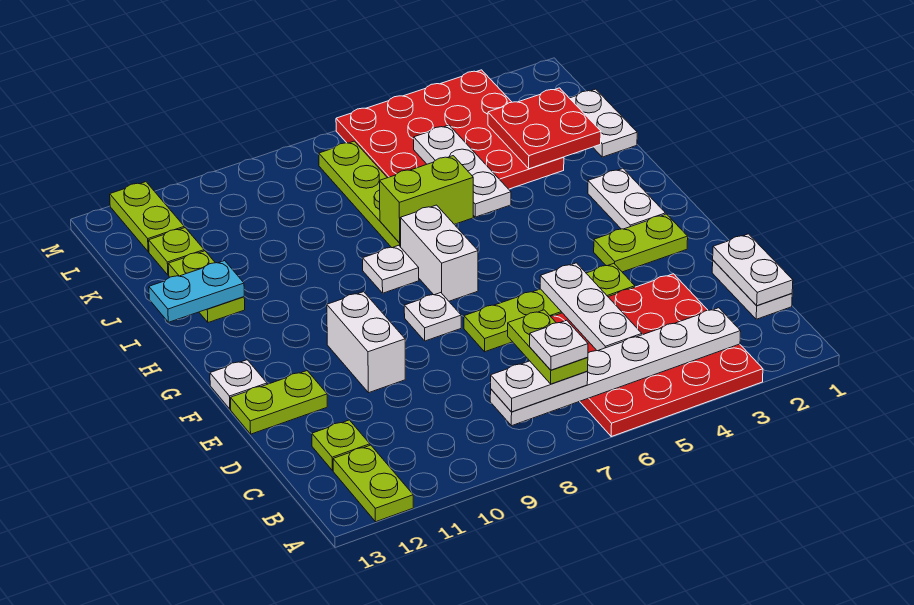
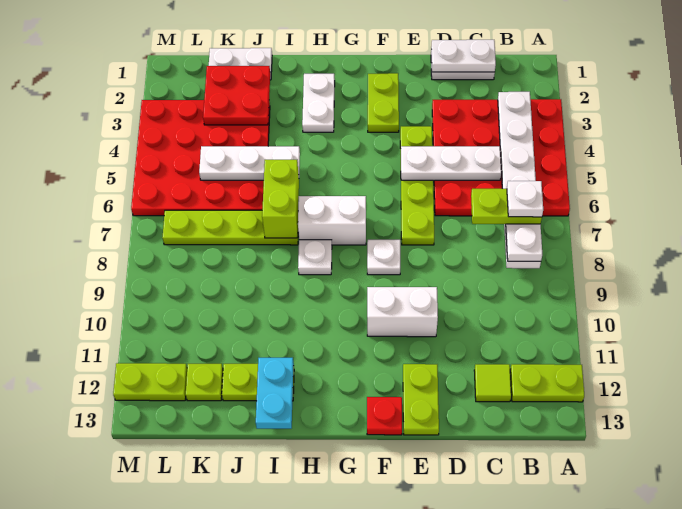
lime 1x1 plate [312,420,370,471] -> lime 1x1 tile [474,364,511,402]
white 1x1 plate [210,360,267,409] -> red 1x1 plate [367,397,402,435]
white 1x2 plate [588,169,666,229] -> white 1x2 plate turned to [302,74,335,132]

